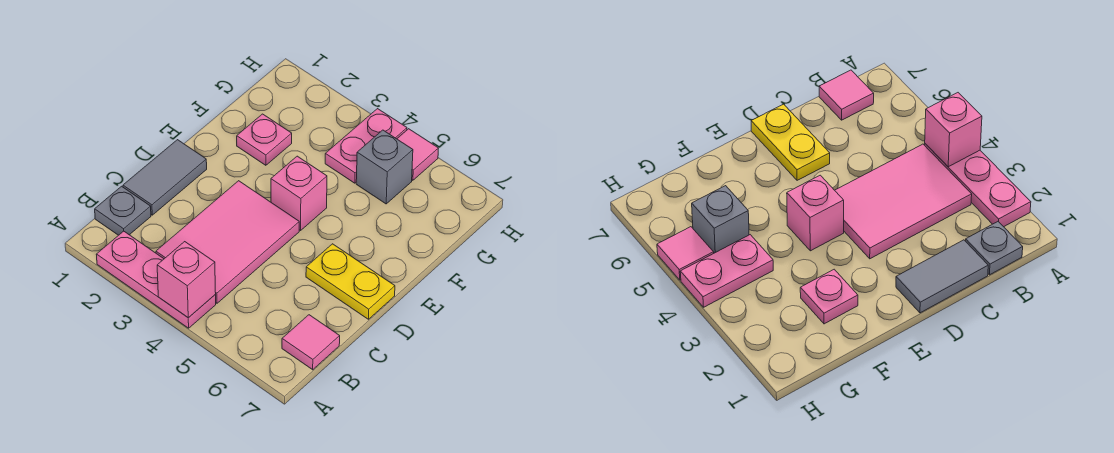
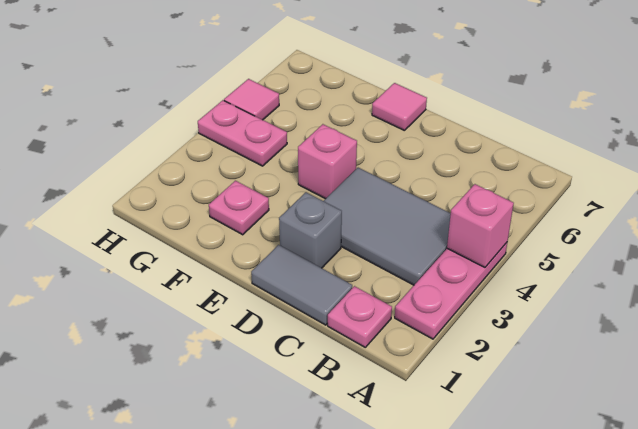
grey 1x1 plate [95,186,151,235] -> pink 1x1 plate [328,286,392,347]
pink 2x3 tile [156,181,299,303] -> grey 2x3 tile [324,168,451,285]
pink 1x1 tile [282,315,340,370] -> pink 1x1 tile moved to [372,83,427,131]
yellow 1x2 plate [306,244,395,319] -> none
grey 1x1 brick [356,130,413,204] -> grey 1x1 brick moved to [279,192,342,268]

